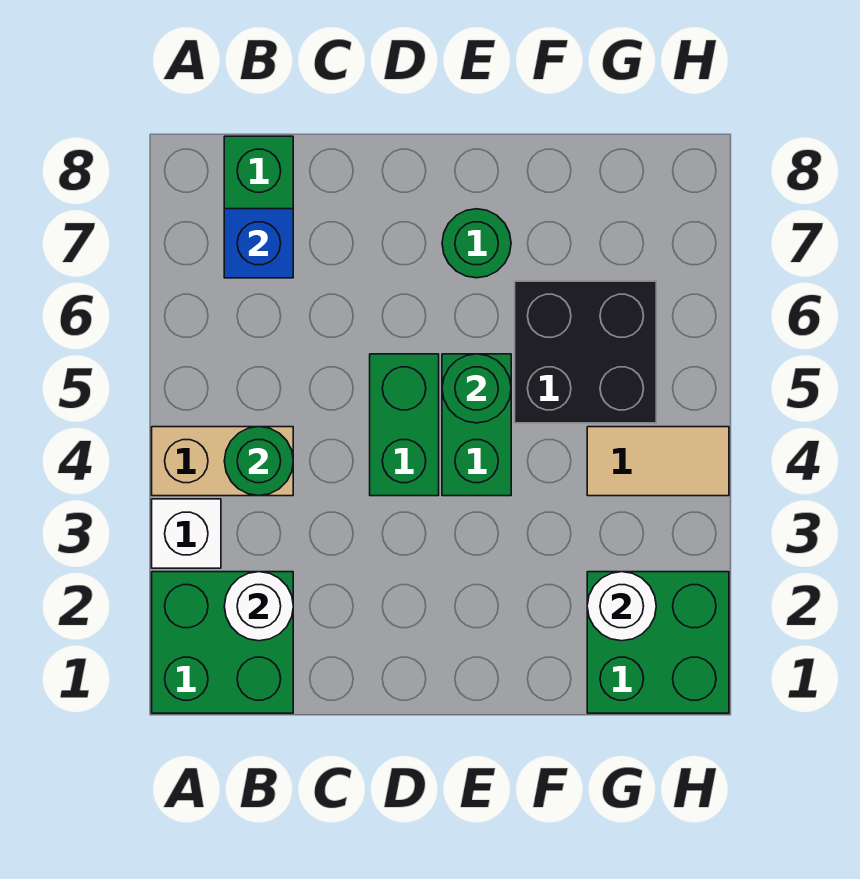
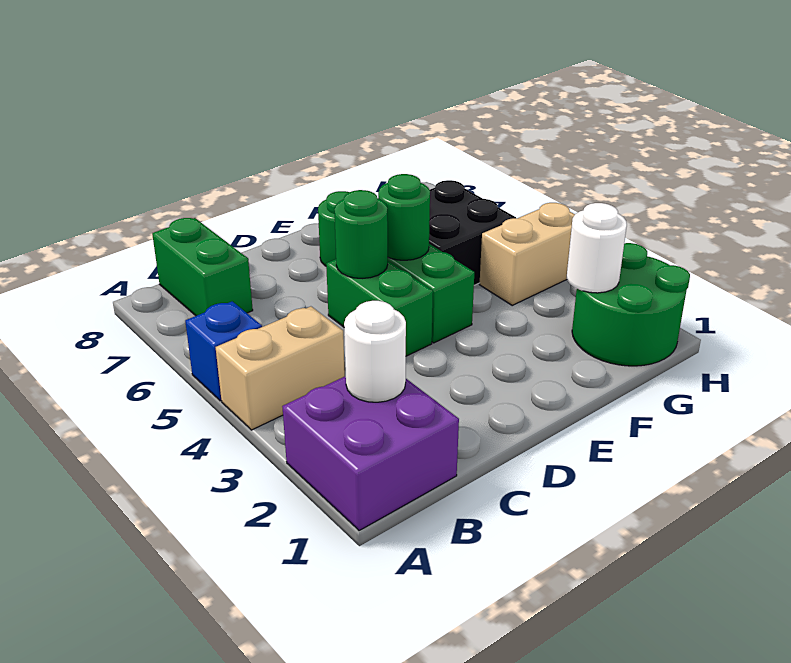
green 2x2 brick [152,572,293,713] -> purple 2x2 brick [282,376,459,531]
white 1x1 brick [152,499,221,568] -> none
green 1x1 round brick [224,427,293,496] -> green 1x1 round brick moved to [334,190,388,278]
blue 1x1 brick [224,209,293,278] -> blue 1x1 brick moved to [185,301,262,401]
green 2x2 brick [587,572,729,713] -> green 2x2 round brick [572,243,690,366]
tan 1x2 tile [587,427,729,496] -> tan 1x2 brick [480,203,575,305]

